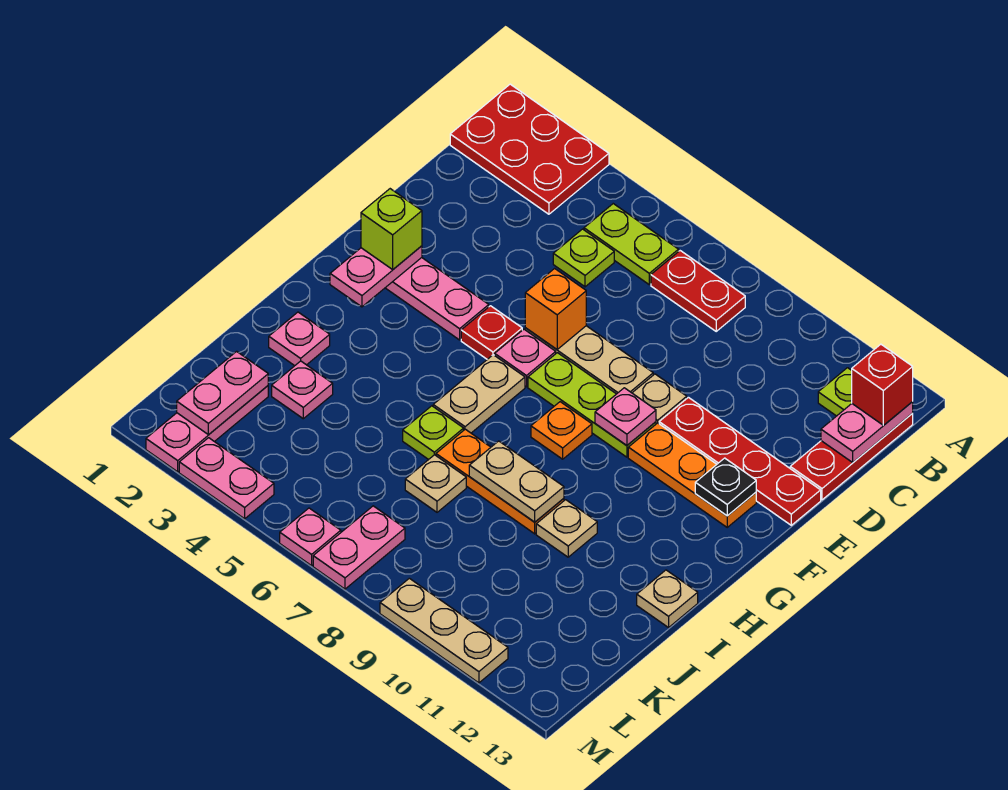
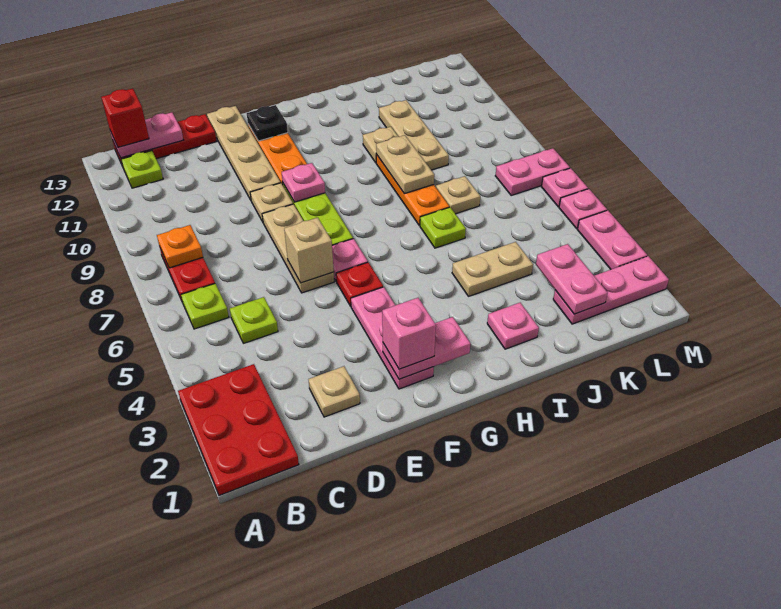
lime 1x2 plate [584,204,679,284] -> lime 1x1 plate [181,284,229,329]
orange 1x1 brick [525,268,586,349] -> tan 1x1 brick [284,218,334,283]
red 1x4 plate [659,397,821,525] -> tan 1x4 plate [207,106,281,200]
lime 1x1 brick [361,189,422,269] -> pink 1x1 brick [382,298,436,369]
tan 1x2 plate [433,355,525,433] -> tan 1x2 plate moved to [452,242,533,296]
orange 1x1 plate [531,402,592,459] -> orange 1x1 plate moved to [157,225,203,268]
tan 1x1 plate [637,570,698,628] -> tan 1x1 plate moved to [308,366,360,417]
pink 1x1 plate [272,361,333,419] -> pink 1x1 plate moved to [559,189,607,228]
pink 1x2 plate [177,351,268,435] -> pink 1x2 plate turned to [536,244,608,314]
tan 1x3 plate [380,578,508,683] -> tan 1x3 plate moved to [379,100,449,170]

